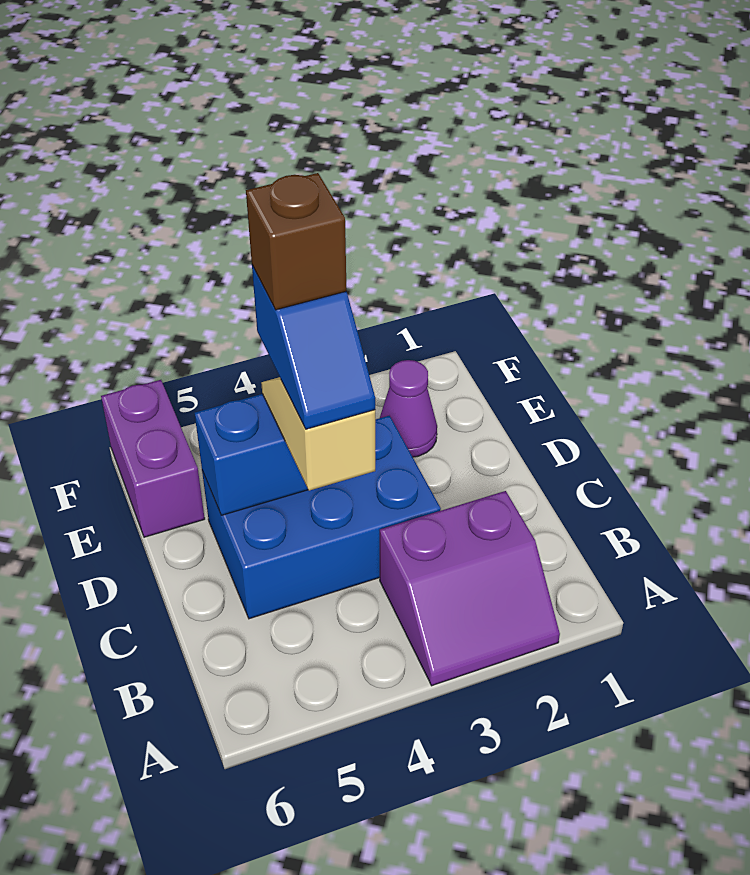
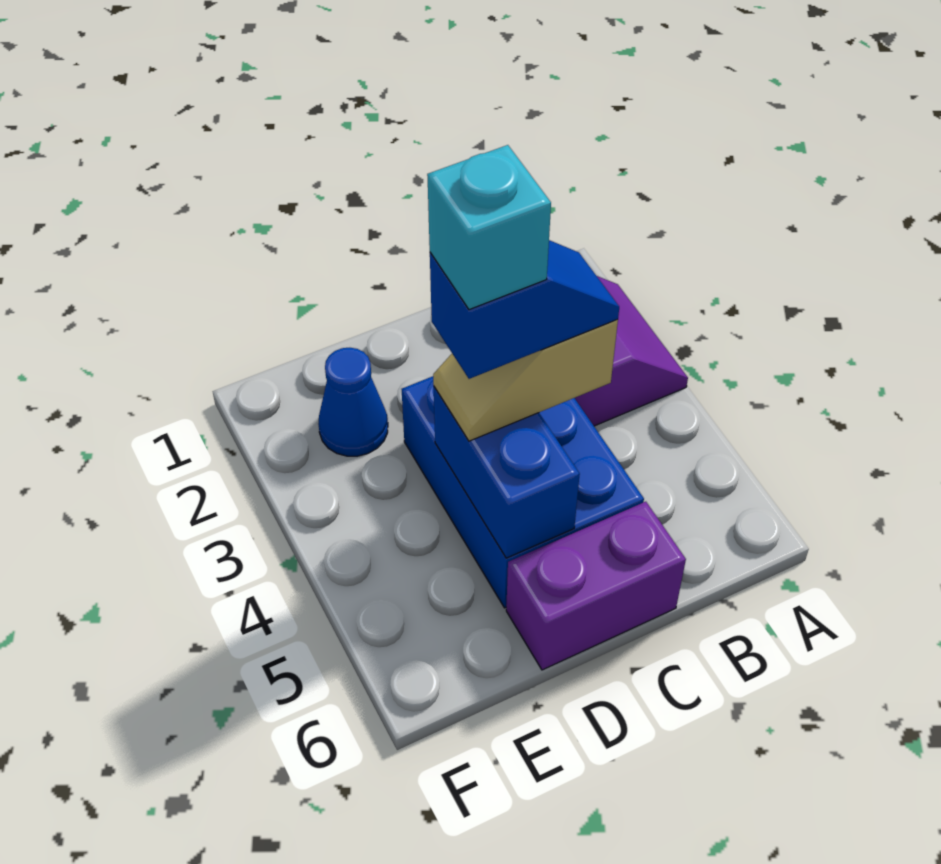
brown 1x1 brick [246,173,346,310] -> cyan 1x1 brick [427,145,551,310]
purple 1x1 cone [380,360,437,457] -> blue 1x1 cone [318,348,388,456]
purple 1x2 brick [101,380,205,537] -> purple 1x2 brick moved to [506,502,686,670]

